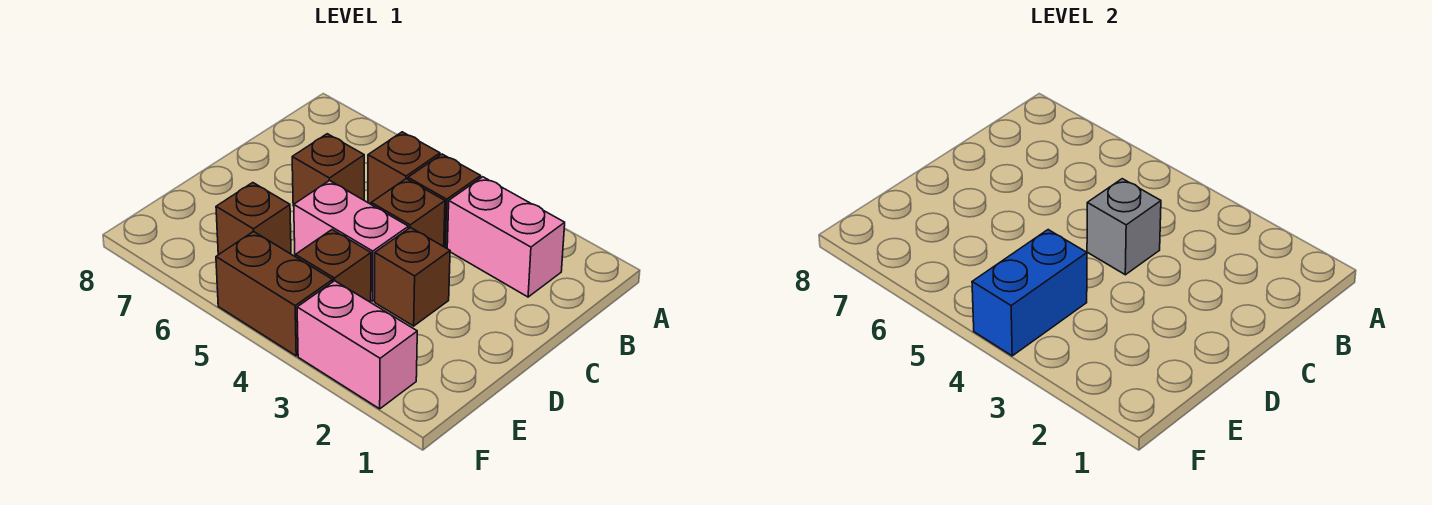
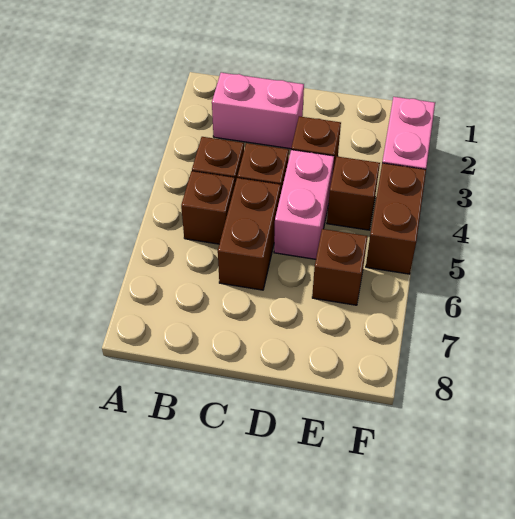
pink 1x2 brick [447,177,565,297] -> pink 1x2 brick turned to [212,73,304,149]
grey 1x1 brick [1087,179,1161,275] -> none
brown 1x1 brick [292,134,364,206] -> brown 1x2 brick [218,178,281,290]
blue 1x2 brick [972,230,1087,356] -> none

